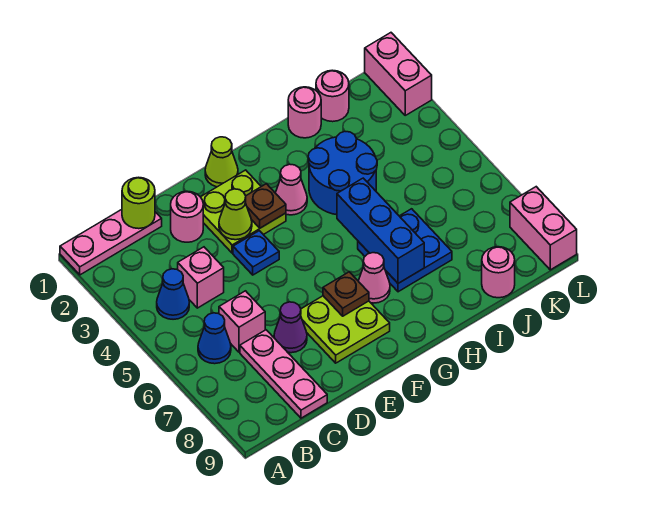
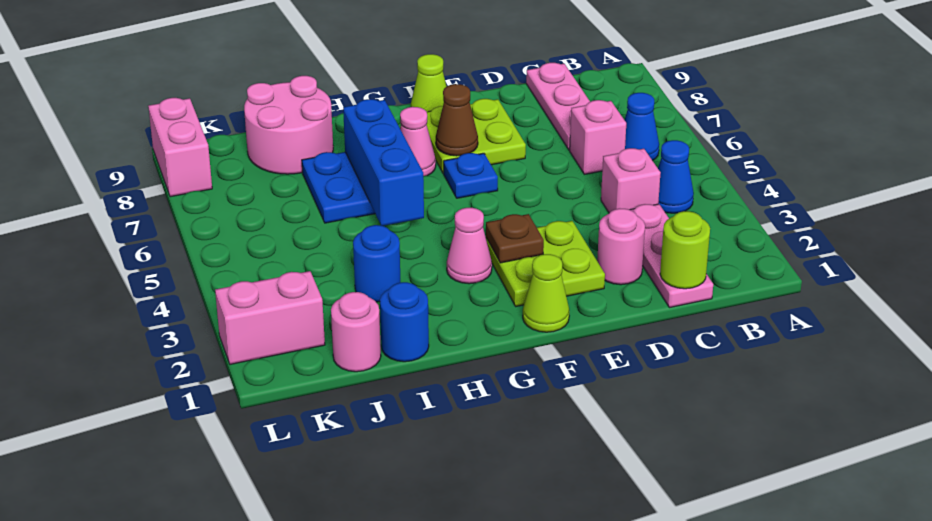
pink 1x3 plate [60,210,162,275] -> pink 1x3 plate turned to [630,204,713,308]
purple 1x1 cone [274,302,307,353] -> none
lime 1x1 cone [219,189,252,240] -> lime 1x1 cone moved to [411,54,447,112]
blue 1x1 plate [233,231,279,275] -> blue 1x1 plate moved to [444,153,498,198]
brown 1x1 plate [323,272,369,316] -> brown 1x1 cone [436,84,478,156]
blue 2x2 round brick [308,132,377,215] -> blue 1x1 round brick [353,225,401,302]
pink 1x1 round brick [288,87,321,138] -> blue 1x1 round brick [380,282,429,362]
pink 1x1 round brick [482,247,515,298] -> pink 2x2 round brick [244,76,333,174]
pink 1x2 brick [365,33,432,115] -> pink 1x2 brick turned to [215,271,325,364]

